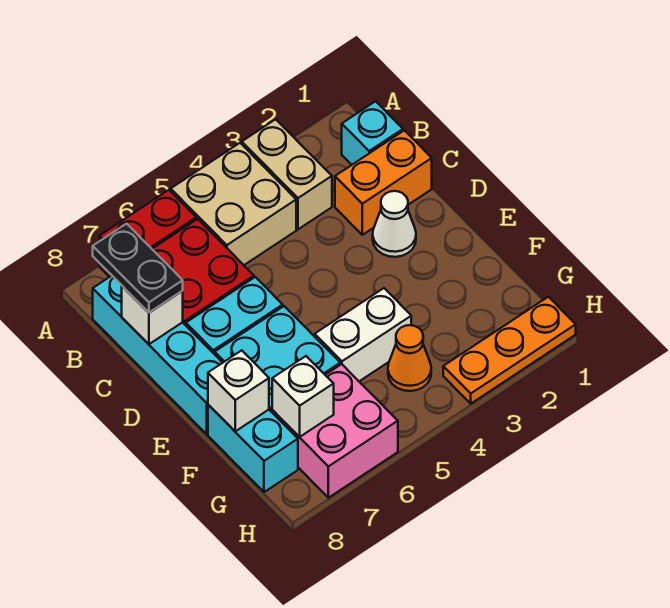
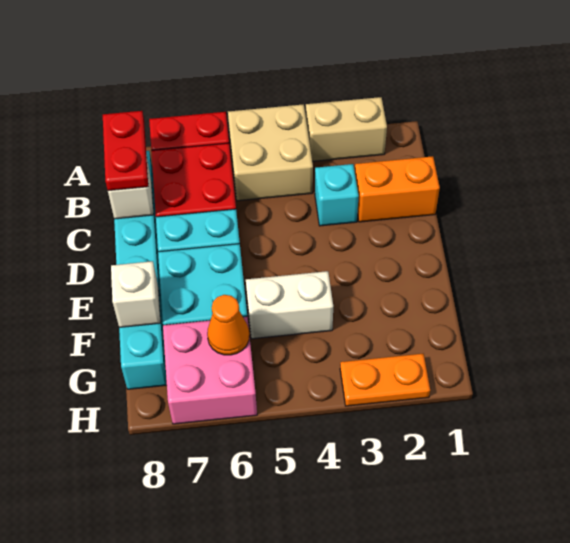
tan 1x2 brick [242,119,332,229] -> tan 1x2 brick turned to [306,97,387,161]
cyan 1x1 brick [342,101,403,165] -> cyan 1x1 brick moved to [315,164,359,226]
black 1x2 plate [93,224,183,313] -> red 1x2 plate [103,111,148,191]
white 1x1 cone [373,191,416,257] -> none
orange 1x1 cone [388,325,431,391] -> orange 1x1 cone moved to [207,295,249,355]
white 1x1 brick [272,356,334,437] -> none
orange 1x3 plate [443,297,576,404] -> orange 1x2 plate [340,354,430,406]

